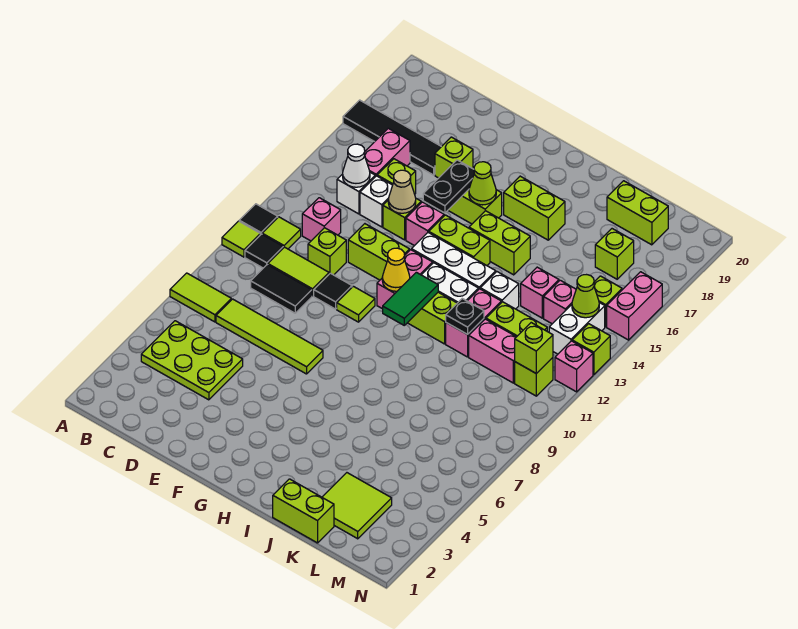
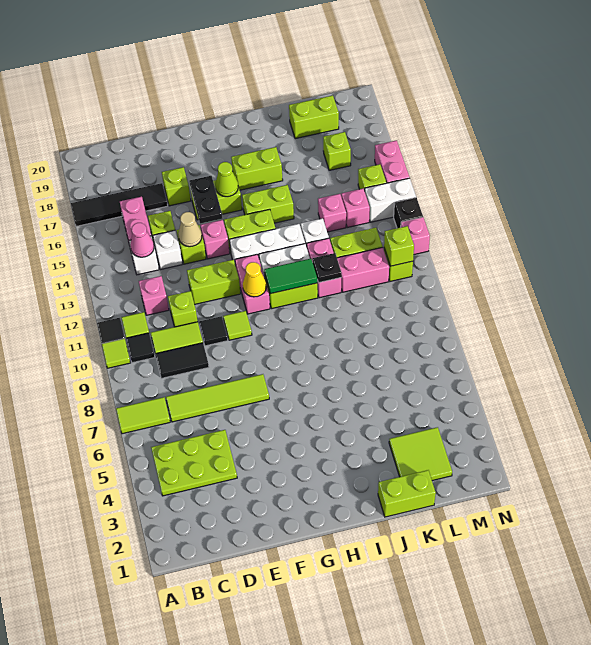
white 1x1 cone [343,144,370,187] -> pink 1x1 cone [130,223,154,257]
green 1x2 tile [383,272,438,325] -> green 1x2 tile turned to [264,259,317,294]
white 1x2 brick [549,303,605,354] -> white 1x2 brick turned to [365,178,416,222]
lime 1x1 cone [572,275,599,318] -> none
lime 1x1 brick [572,324,610,375] -> black 1x1 brick [394,197,423,228]

